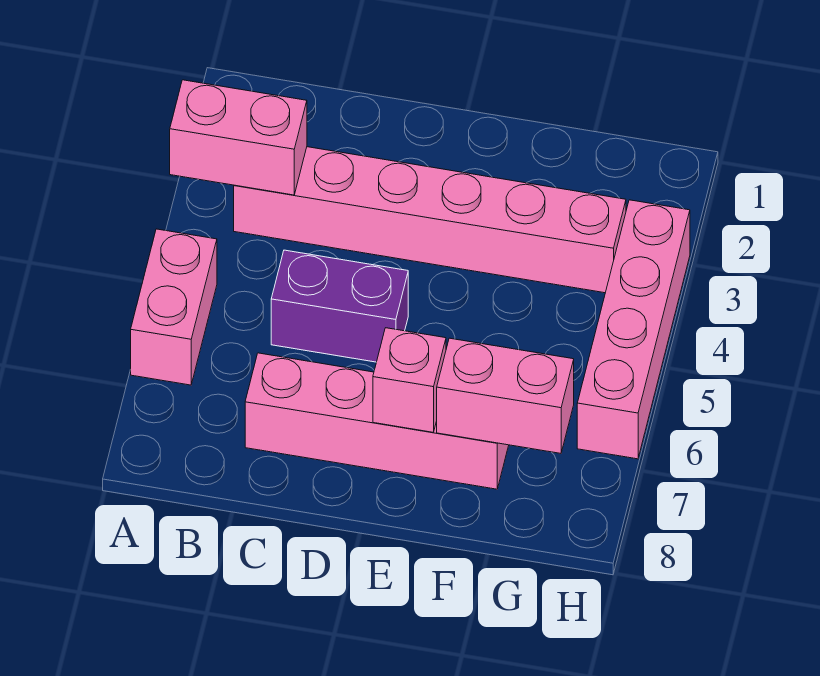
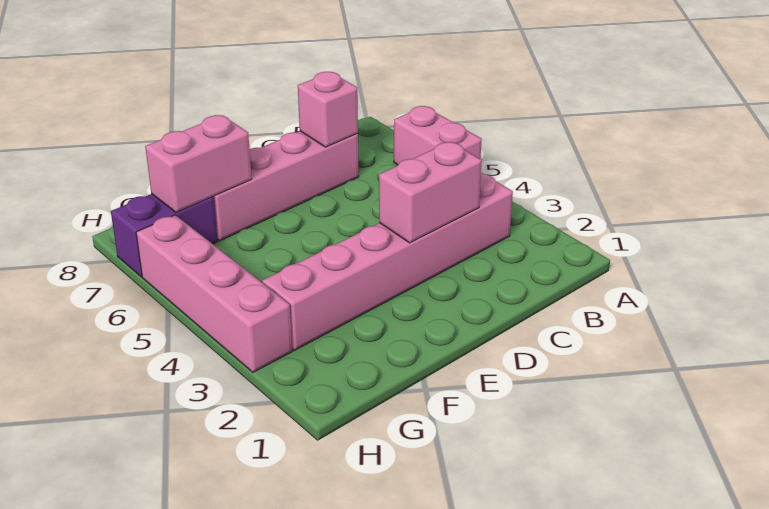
pink 1x2 brick [170,80,307,195] -> pink 1x2 brick moved to [379,142,482,243]
purple 1x2 brick [271,250,408,362] -> purple 1x2 brick moved to [111,194,218,277]
pink 1x1 brick [373,328,446,432] -> pink 1x1 brick moved to [298,72,358,147]

